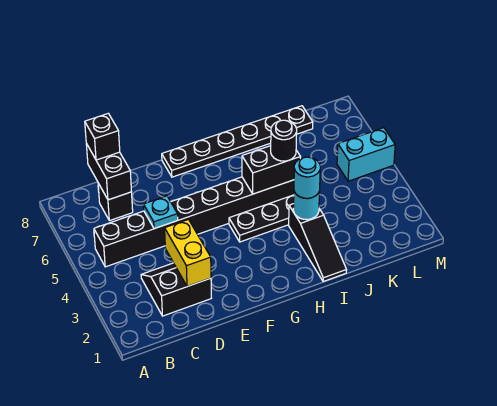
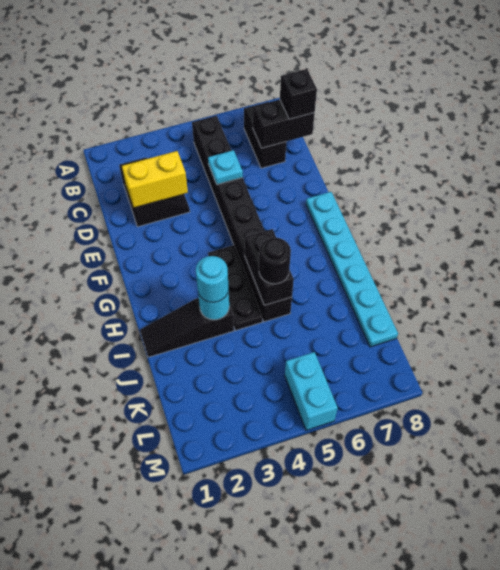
black 1x1 brick [98,183,133,221] -> black 1x2 brick [244,102,286,168]
black 1x6 plate [162,106,313,177] -> cyan 1x6 plate [306,192,398,347]

